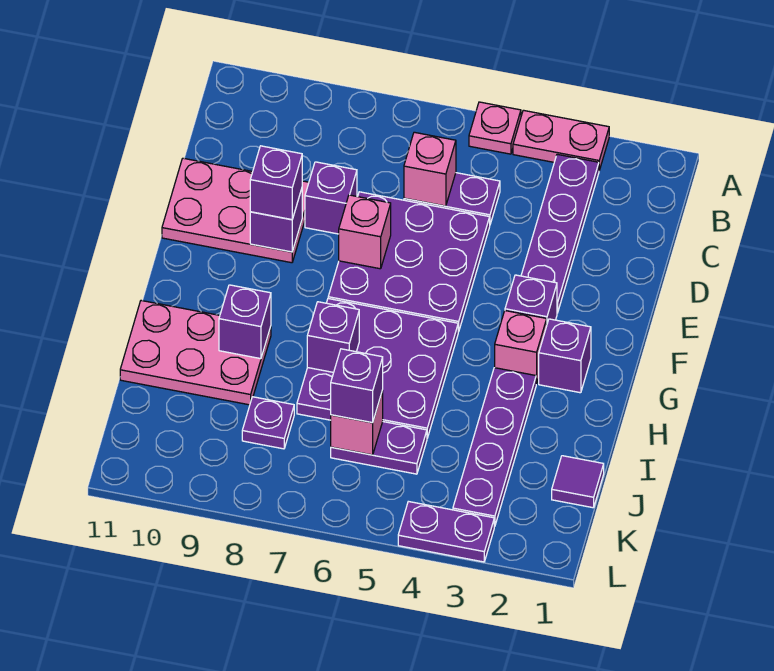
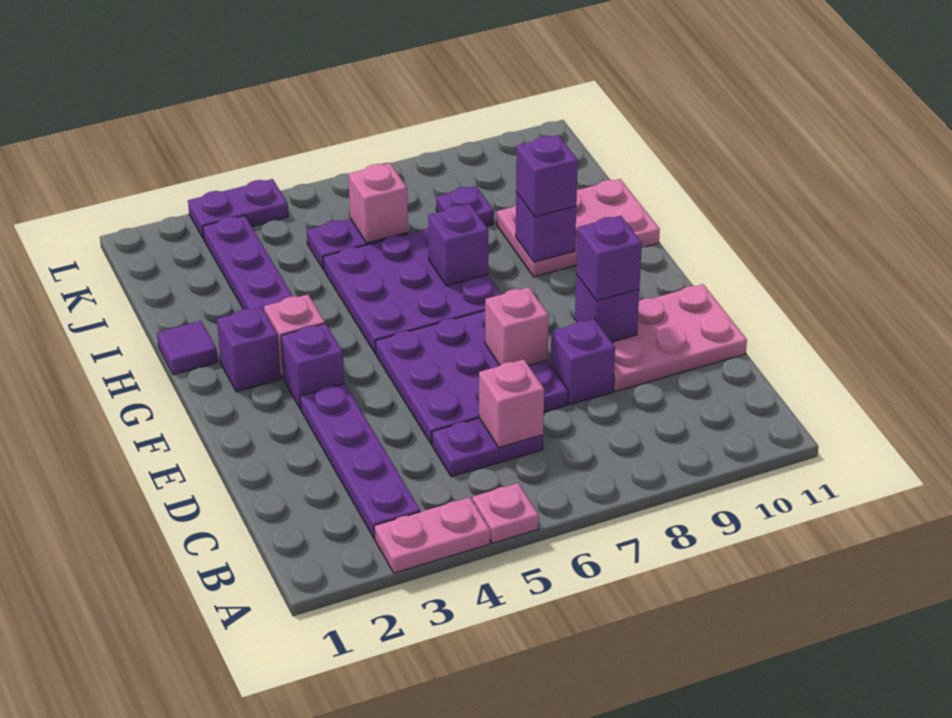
purple 1x1 tile [552,456,604,508] -> purple 1x1 tile moved to [157,321,218,375]
purple 1x1 brick [331,349,383,423] -> purple 1x1 brick moved to [516,135,578,217]

